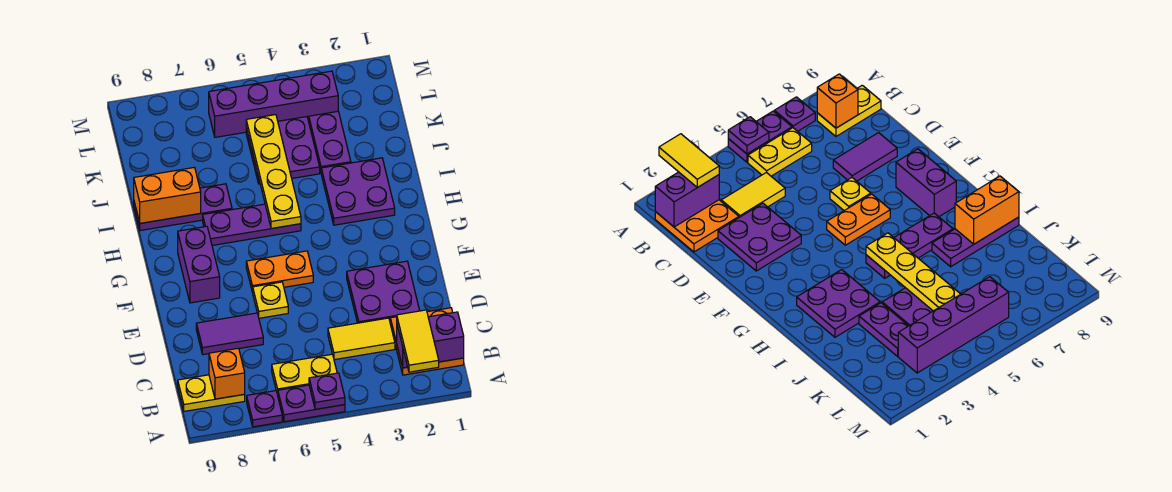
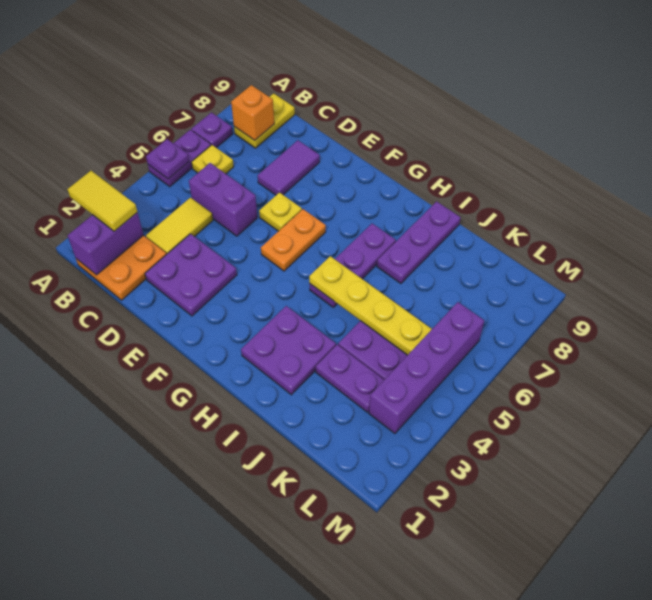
yellow 1x2 plate [272,354,337,395] -> yellow 1x1 plate [191,145,234,174]
purple 1x2 brick [178,226,220,303] -> purple 1x2 brick moved to [189,163,258,236]
orange 1x2 brick [134,167,201,223] -> none

